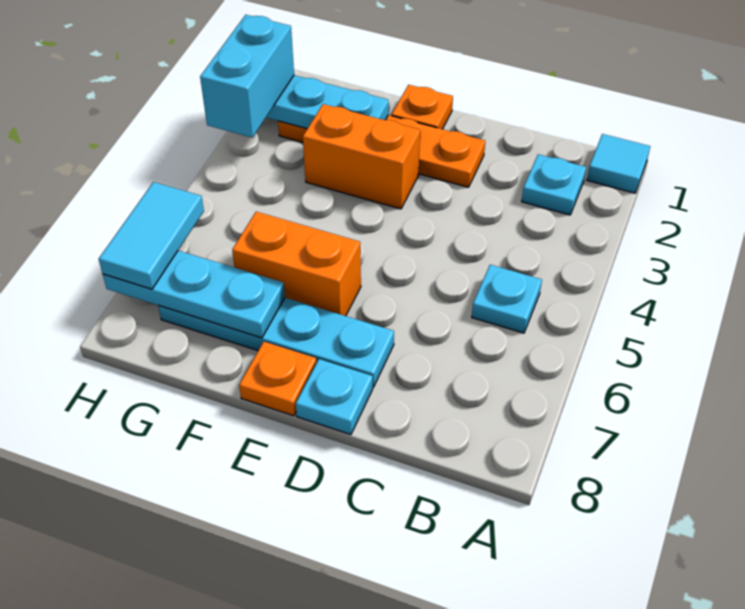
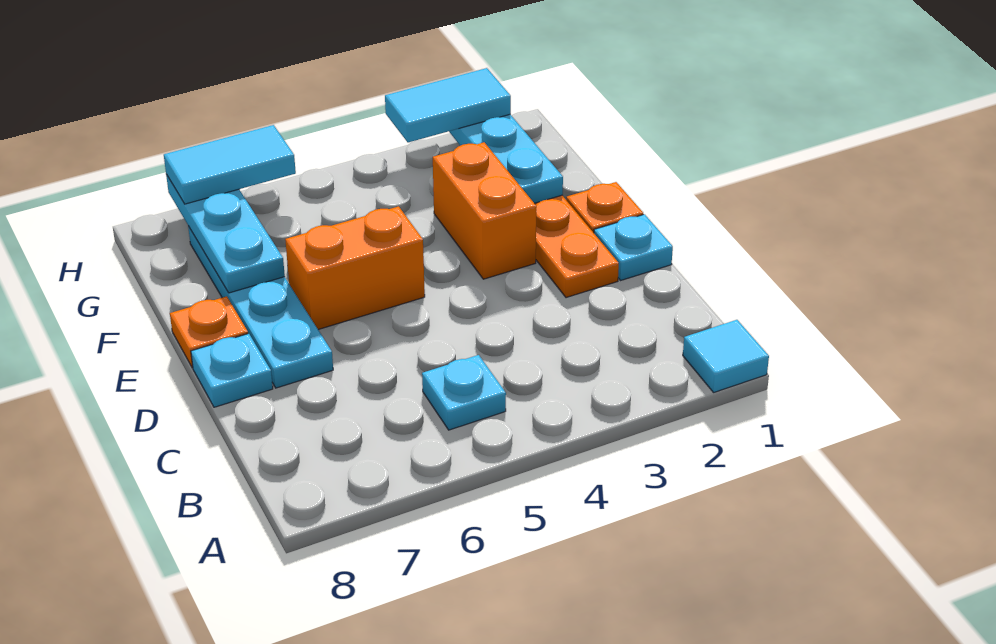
cyan 1x1 plate [522,154,586,215] -> cyan 1x1 plate moved to [594,214,673,280]
orange 1x2 brick [232,212,361,316] -> orange 1x2 brick turned to [285,206,425,330]
cyan 1x2 brick [200,15,294,137] -> cyan 1x2 tile [385,68,511,142]

